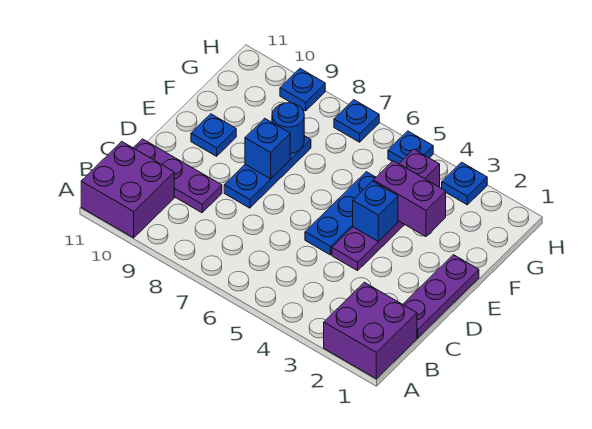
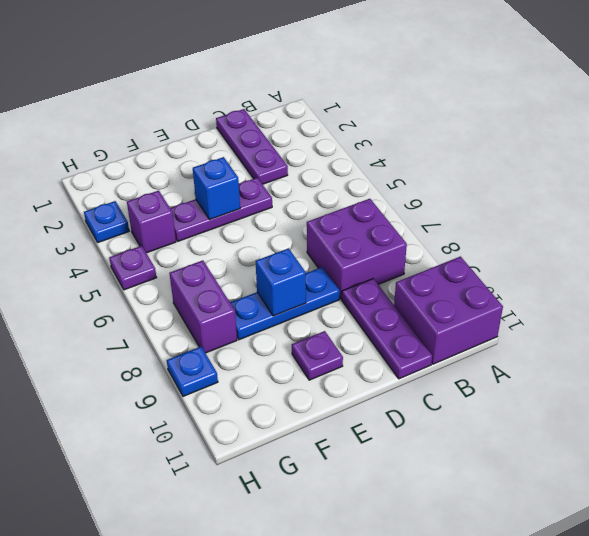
purple 2x2 brick [324,282,417,379] -> purple 2x2 brick moved to [307,199,407,299]
purple 1x3 plate [403,255,479,338] -> purple 1x3 plate turned to [216,109,288,184]
blue 1x3 plate [305,172,376,255] -> none
blue 1x1 plate [191,114,236,156] -> purple 1x1 plate [292,331,343,380]
purple 1x2 brick [373,161,446,237] -> purple 1x2 brick moved to [169,260,237,353]
blue 1x1 round brick [272,103,304,153] -> none
blue 1x1 plate [388,131,433,164] -> purple 1x1 plate [109,246,157,290]
blue 1x1 plate [334,100,379,142] -> none

